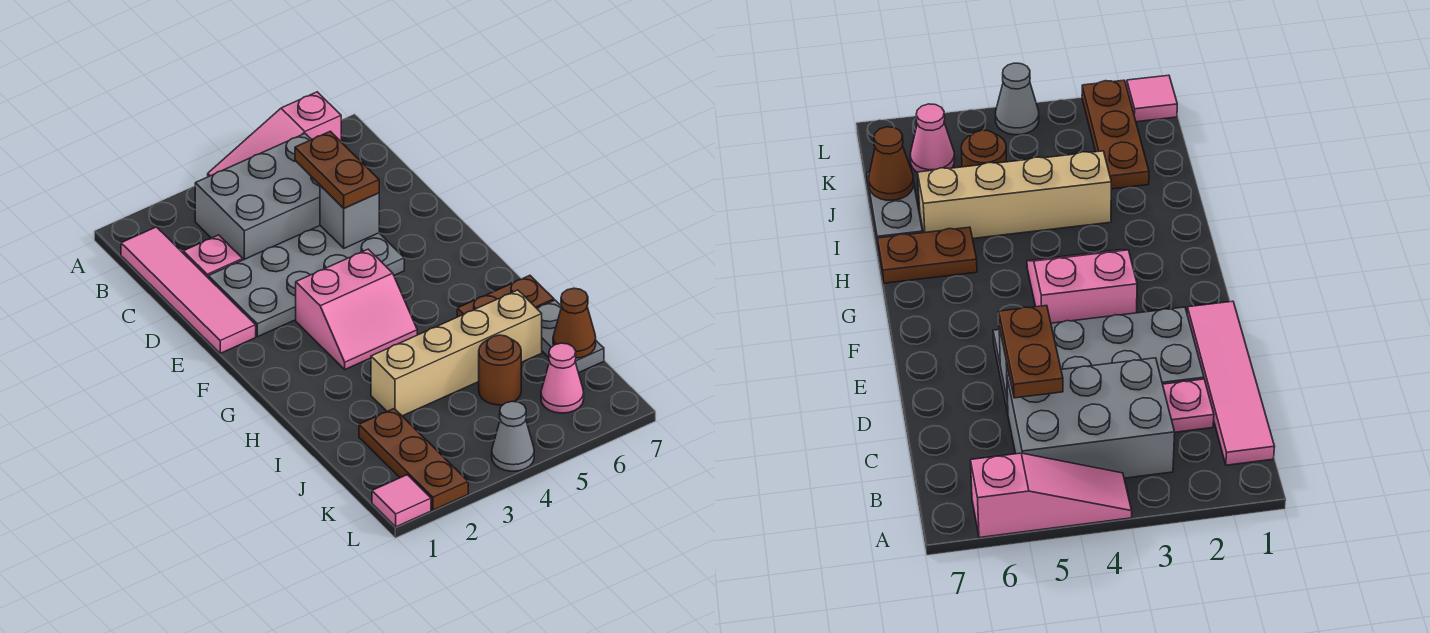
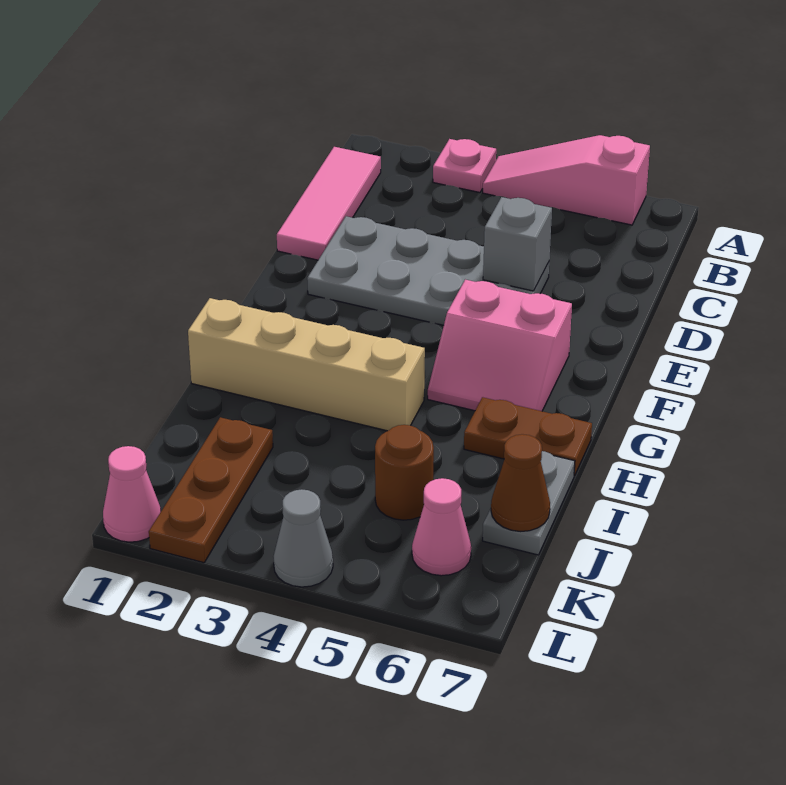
pink 1x4 tile [121,227,256,353] -> pink 1x3 tile [277,147,381,260]
grey 2x3 brick [195,134,320,260] -> none
pink 1x1 plate [183,235,243,277] -> pink 1x1 plate moved to [433,139,496,193]
brown 1x2 plate [295,131,379,208] -> none
pink 2x2 slope [296,249,417,369] -> pink 2x2 slope moved to [428,280,572,411]
tan 1x4 brick [371,290,542,416] -> tan 1x4 brick moved to [188,298,425,431]
pink 1x1 tile [372,475,431,527] -> pink 1x1 cone [103,446,161,542]

